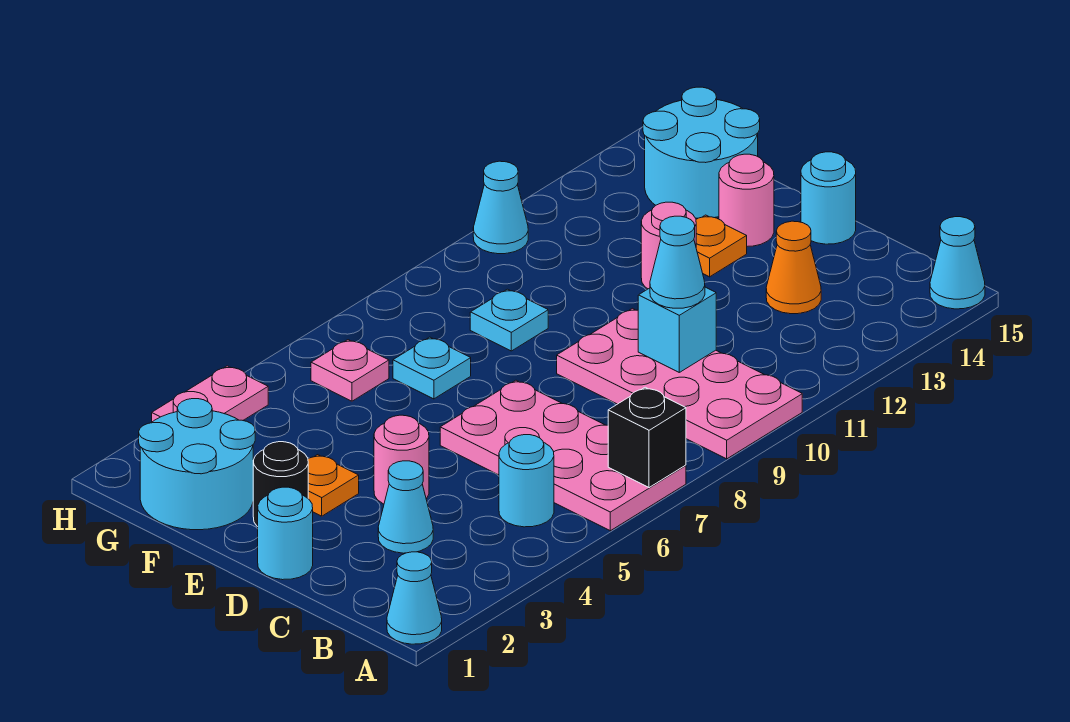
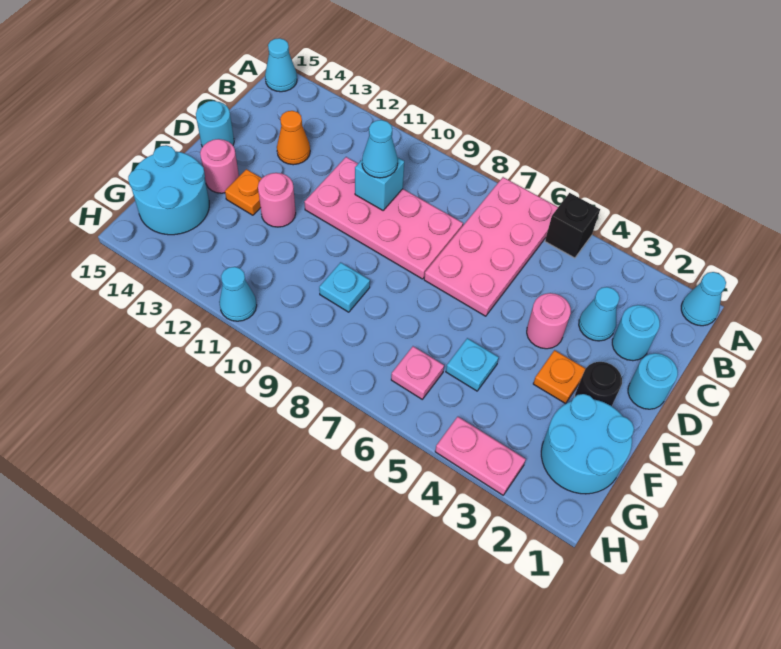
black 1x1 brick [608,387,686,488] -> black 1x1 brick moved to [545,193,600,258]
pink 2x4 plate [557,308,802,459] -> pink 2x4 plate turned to [304,157,463,279]
cyan 1x1 round brick [499,435,554,527] -> cyan 1x1 round brick moved to [612,305,660,361]
cyan 1x1 plate [393,337,471,399] -> cyan 1x1 plate moved to [446,338,499,391]

